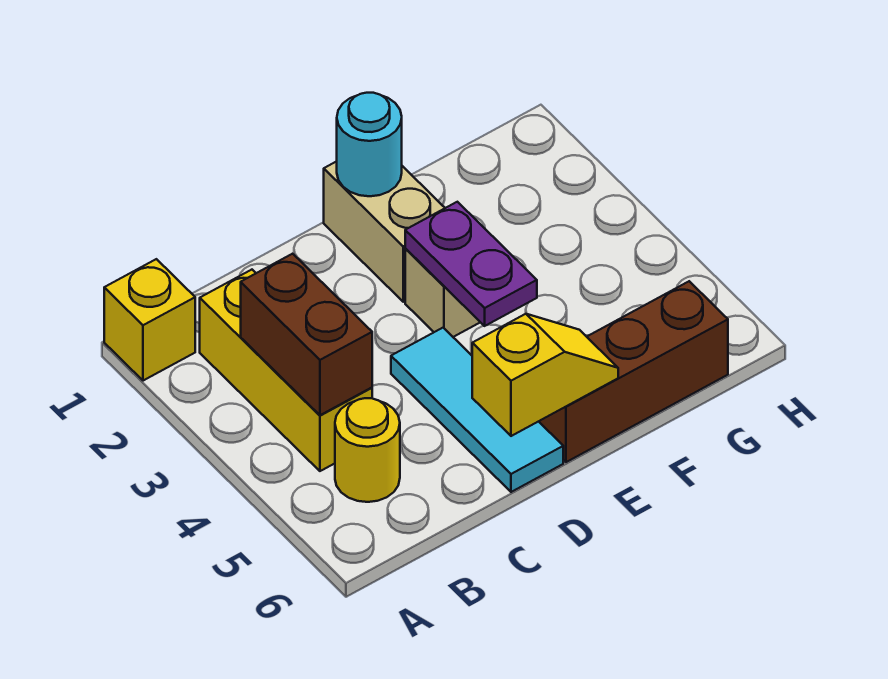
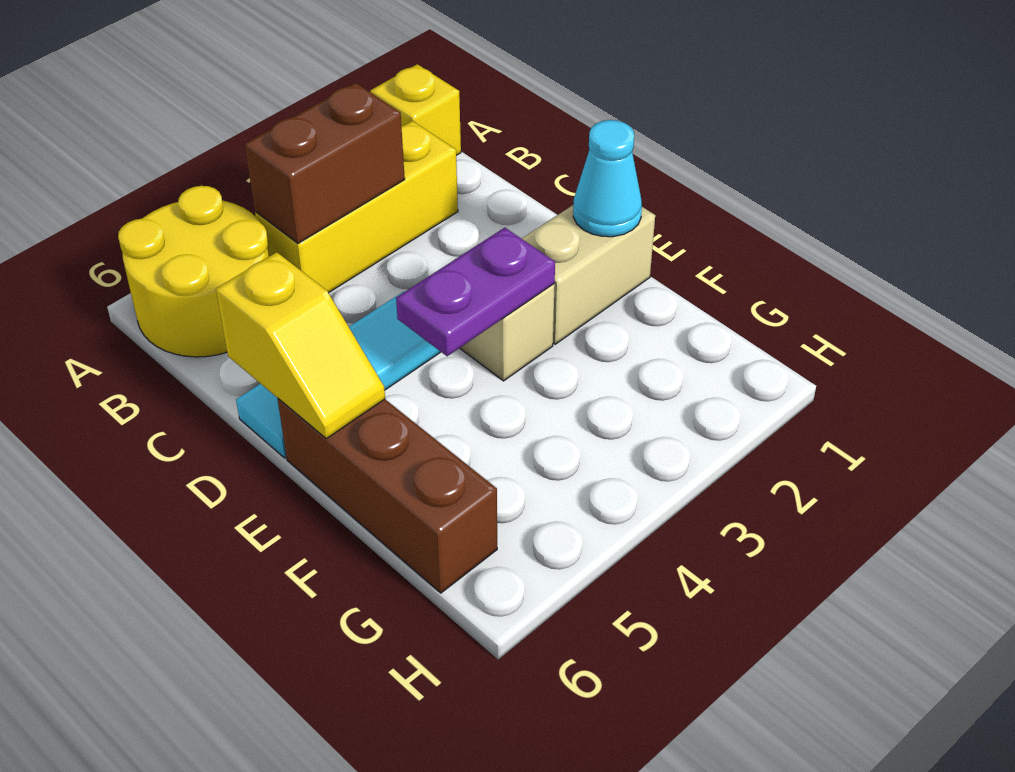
yellow 1x1 round brick [335,398,400,502] -> yellow 2x2 round brick [118,186,269,357]
cyan 1x1 round brick [337,93,402,196] -> cyan 1x1 cone [573,120,642,237]

